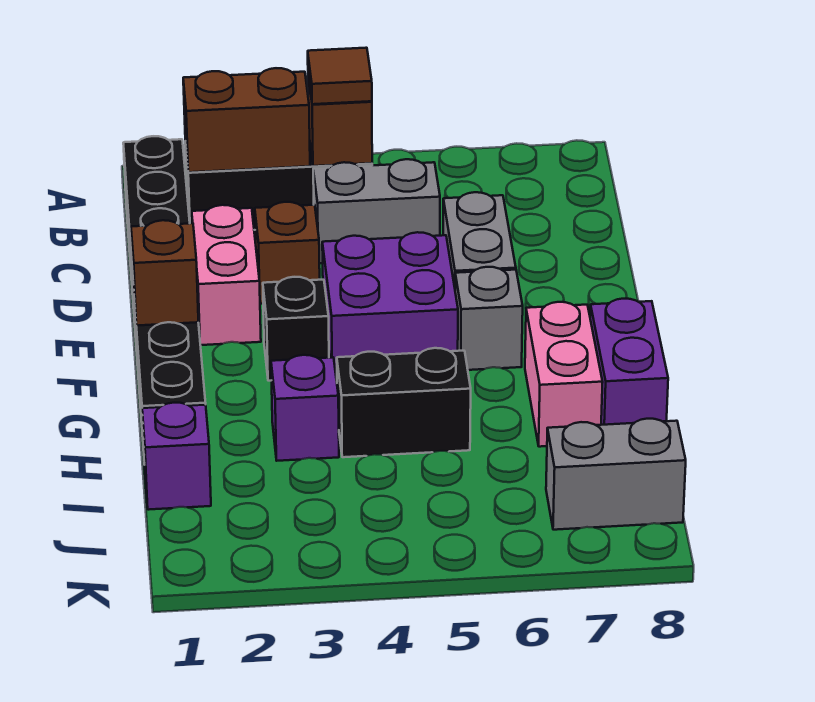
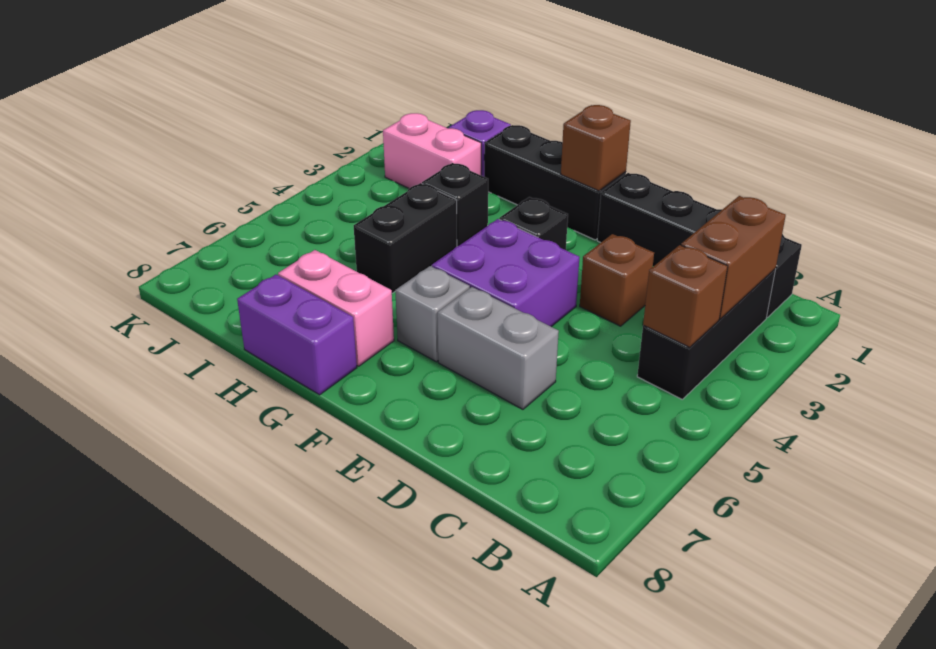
brown 1x1 tile [308,48,372,104] -> none
grey 1x2 brick [313,159,440,263] -> none
pink 1x2 brick [192,205,261,345] -> pink 1x2 brick moved to [383,113,481,188]
purple 1x1 brick [271,355,339,461] -> black 1x1 brick [422,163,488,246]
grey 1x2 brick [546,419,686,530] -> none

